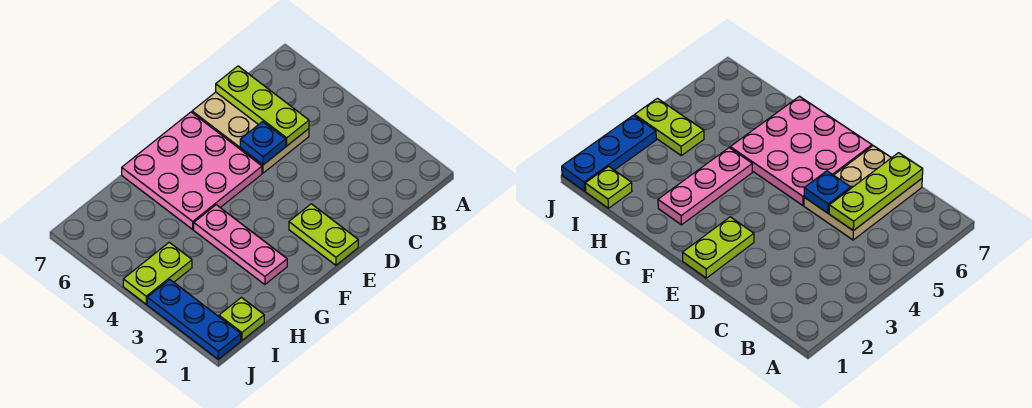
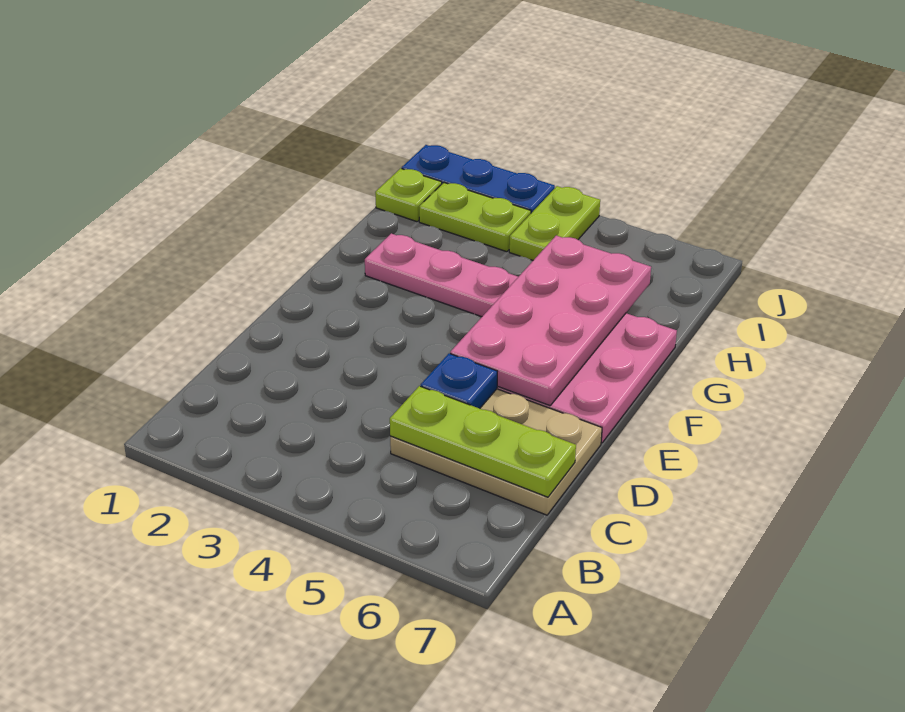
lime 1x2 plate [289,204,358,265] -> lime 1x2 plate moved to [419,183,531,252]
none -> pink 2x4 plate [450,236,651,406]

